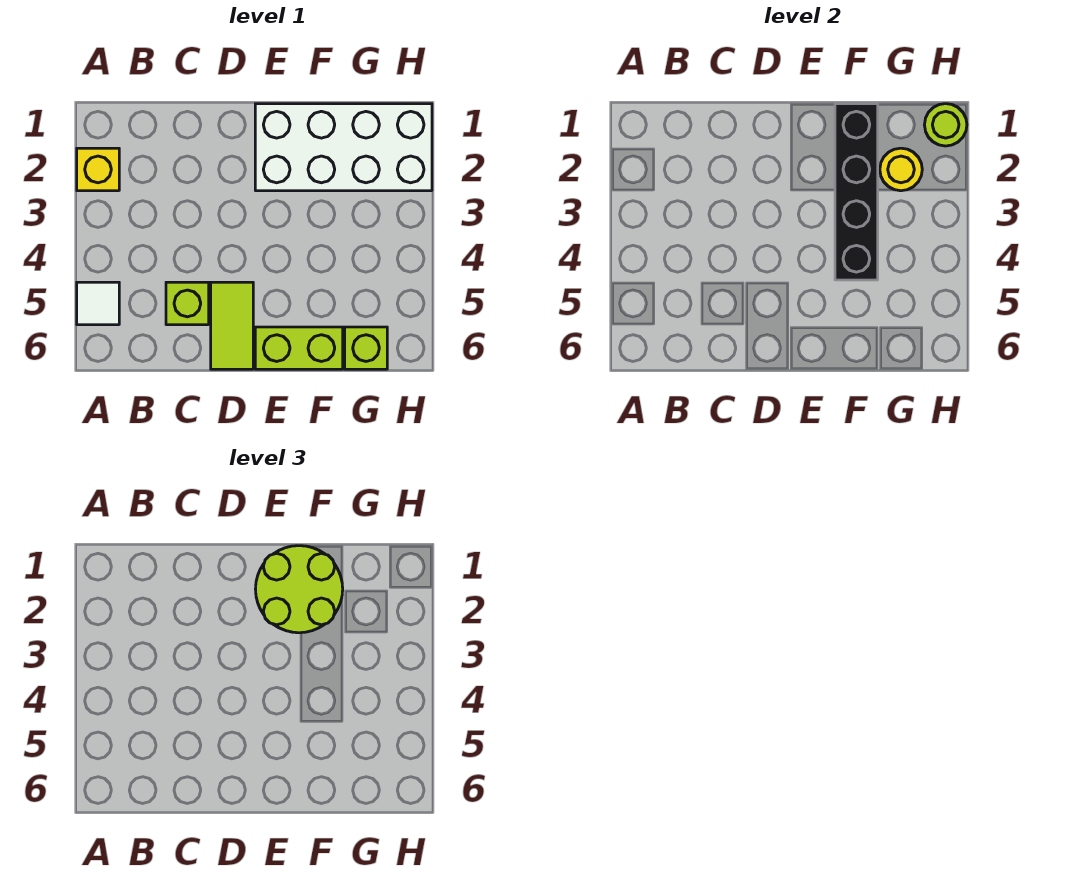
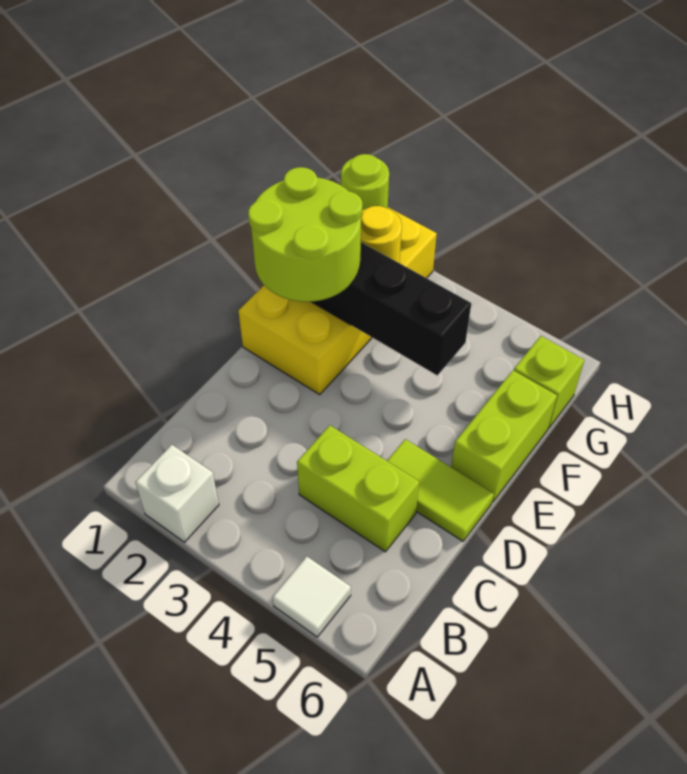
yellow 1x1 brick [77,148,119,191] -> white 1x1 brick [135,445,219,542]
lime 1x1 brick [166,282,209,325] -> lime 1x2 brick [297,425,419,552]
white 2x4 brick [255,104,432,191] -> yellow 2x4 brick [238,207,437,395]

